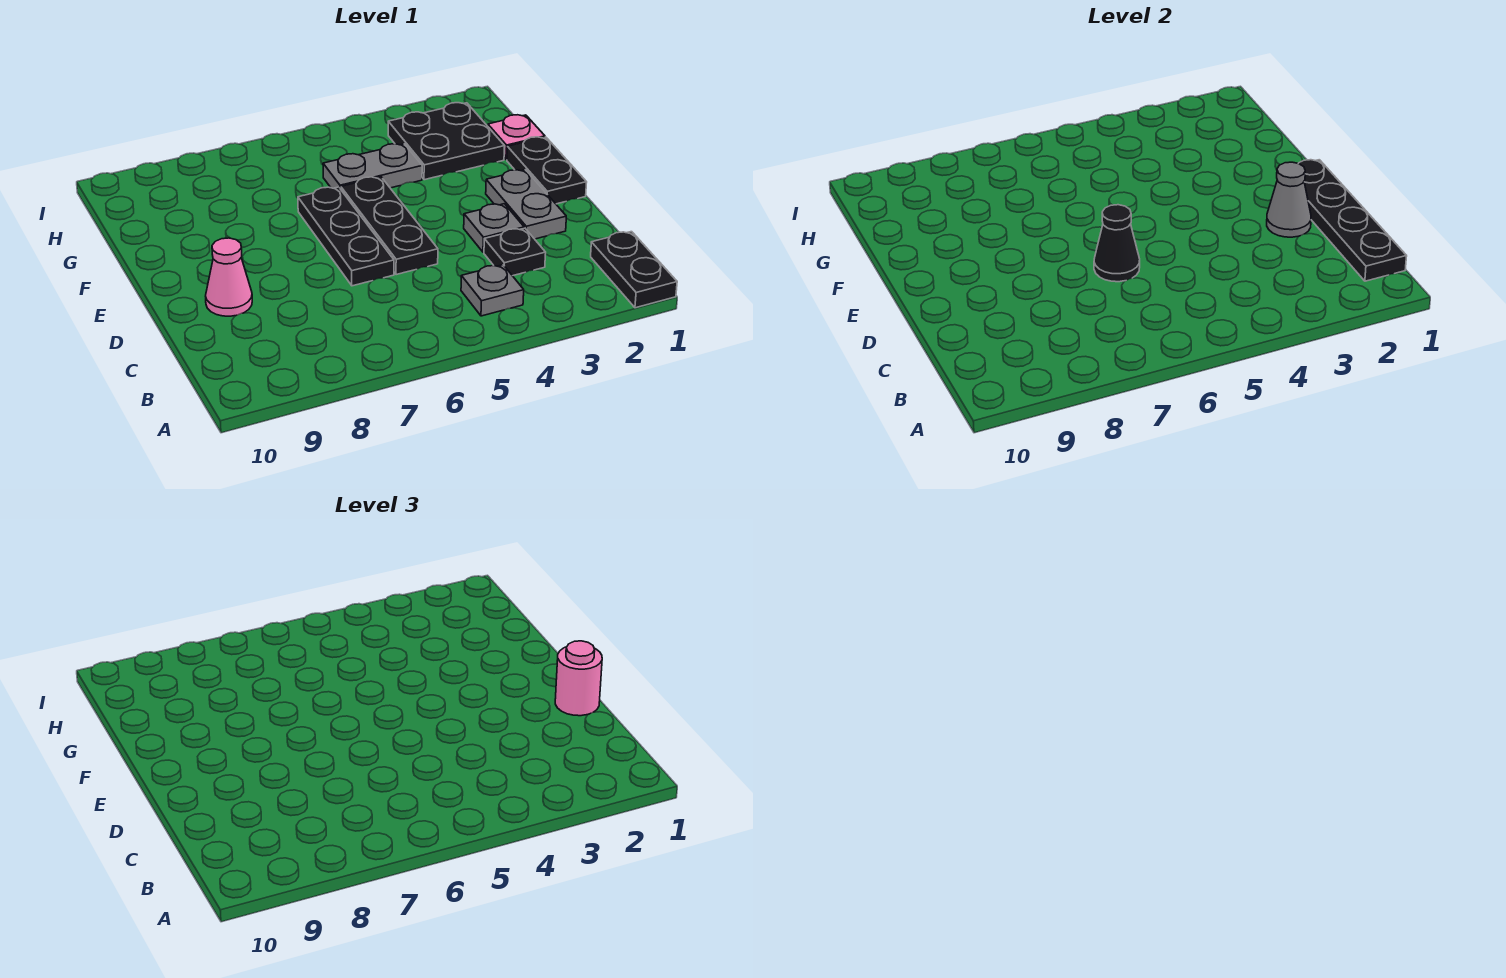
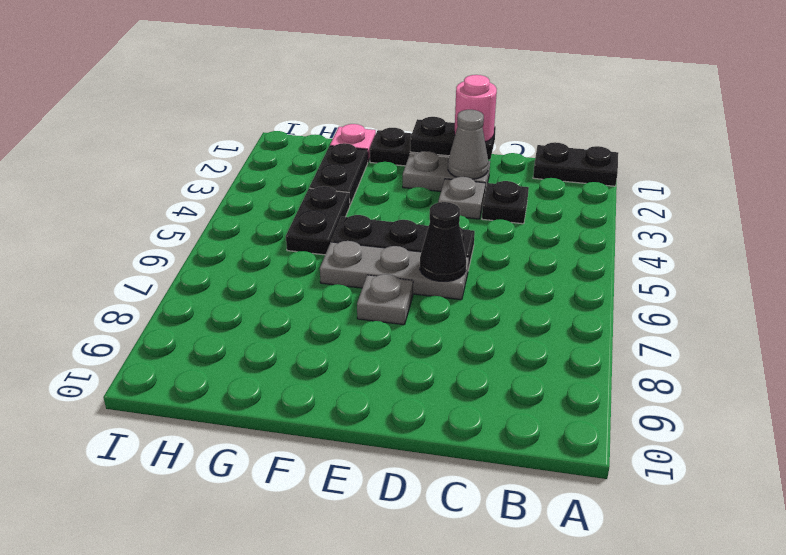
black 1x4 plate [1298,160,1407,281] -> black 1x2 plate [410,117,496,160]
grey 1x1 plate [461,265,524,316] -> grey 1x1 plate moved to [357,274,413,325]
black 1x3 plate [298,187,394,286] -> grey 1x3 plate [320,241,469,300]
pink 1x1 cone [206,238,252,316] -> none
black 2x2 plate [388,103,505,180] -> black 1x2 plate [309,143,368,205]
grey 1x2 plate [323,144,422,189] -> black 1x2 plate [286,186,350,255]

